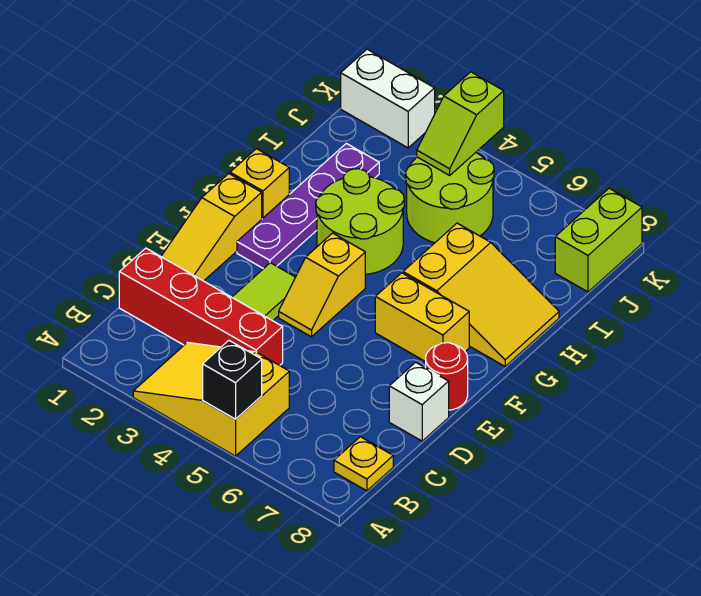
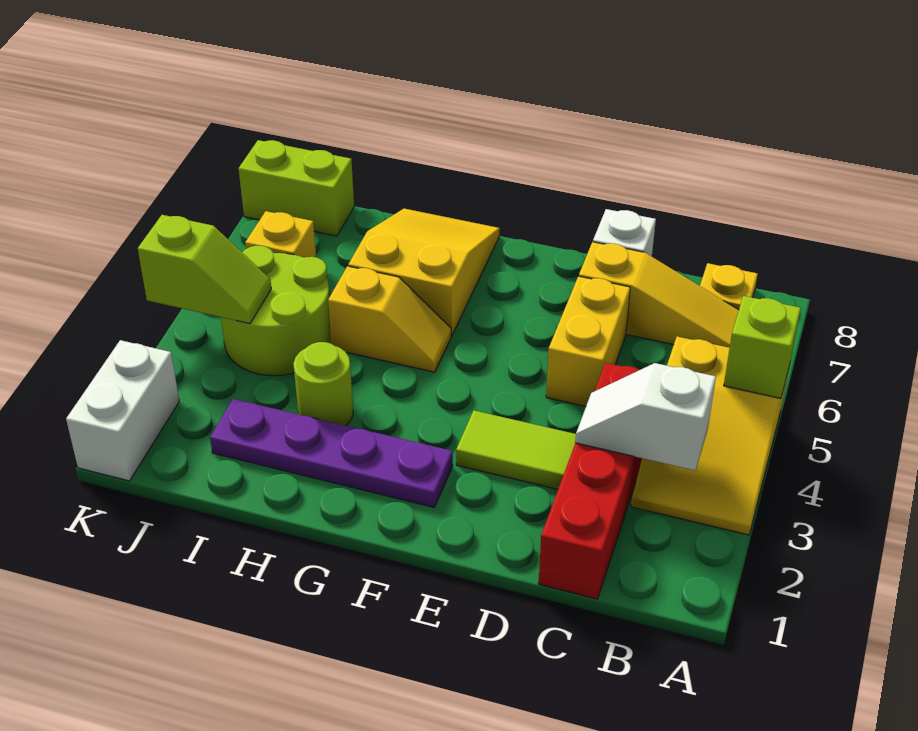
black 1x1 brick [203,341,262,419] -> lime 1x1 brick [724,296,801,398]
none -> white 1x2 slope [575,363,716,470]
yellow 1x3 slope [161,174,262,281] -> yellow 1x3 slope moved to [579,242,739,348]
yellow 1x2 slope [279,233,365,337] -> yellow 1x2 slope moved to [328,266,451,372]
red 1x1 round brick [426,343,468,410] -> none
yellow 1x2 brick [375,273,469,362] -> yellow 1x2 brick moved to [546,276,630,406]
yellow 1x1 brick [230,149,289,219] -> yellow 1x1 brick moved to [245,211,316,258]
lime 2x2 round brick [316,169,404,274] -> lime 1x1 round brick [293,342,353,425]

